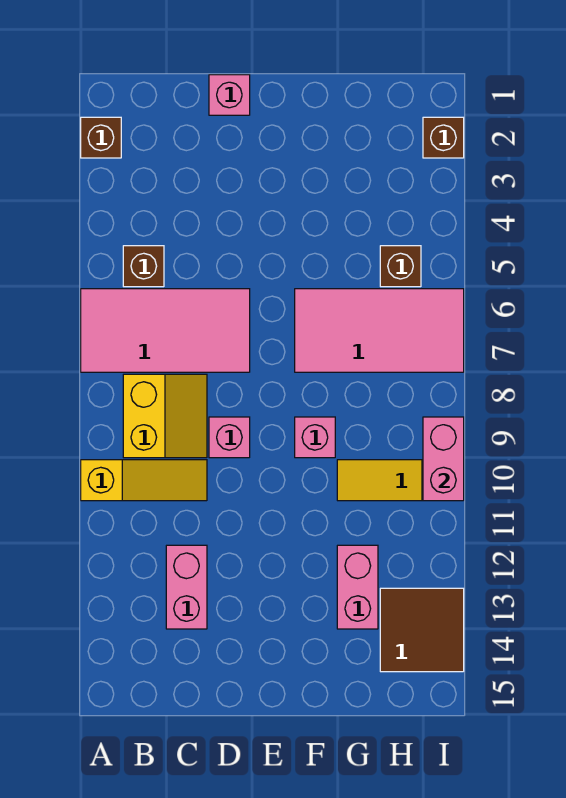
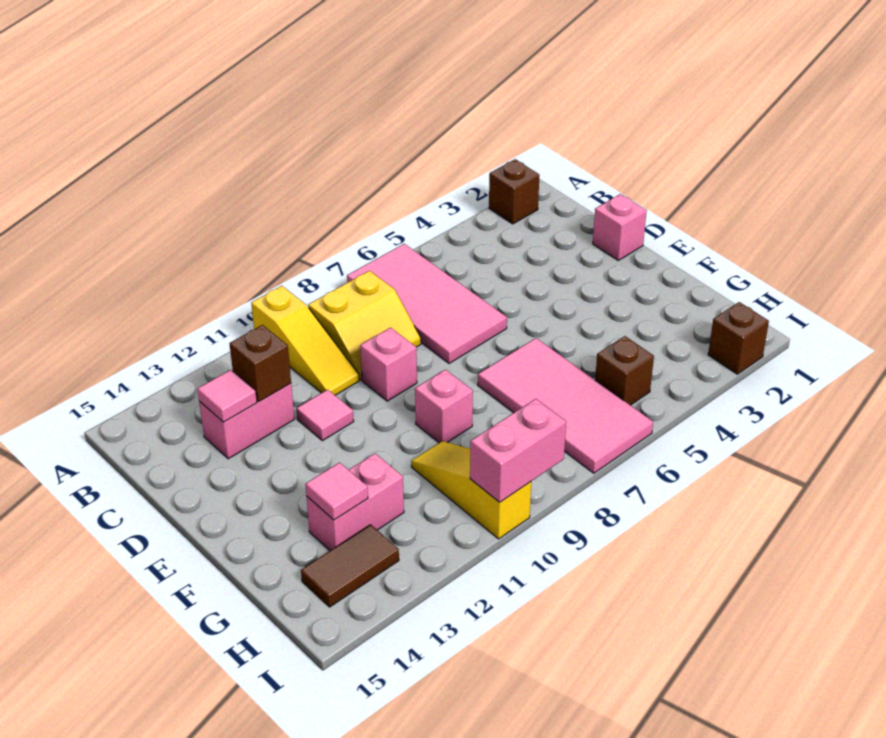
brown 1x1 brick [123,246,164,287] -> brown 1x1 brick moved to [229,325,291,402]
none -> pink 1x1 tile [197,370,257,422]
none -> pink 1x1 tile [296,390,354,441]
none -> pink 1x1 tile [305,463,368,520]
brown 2x2 tile [380,588,464,672] -> brown 1x2 tile [301,525,399,607]

